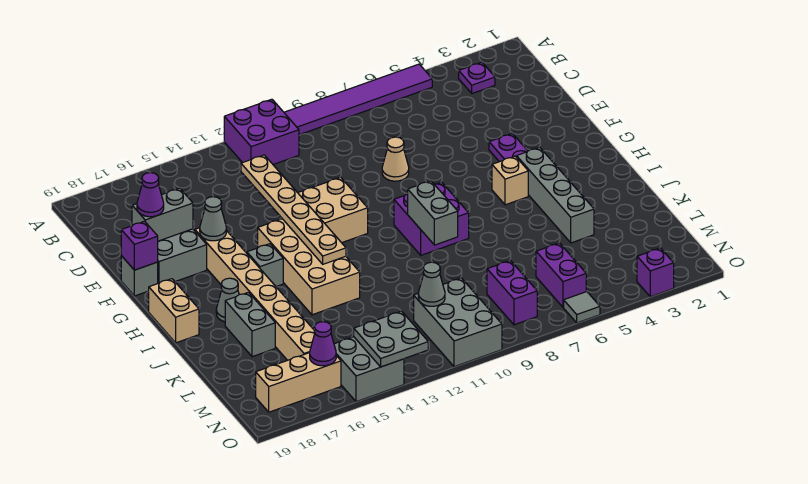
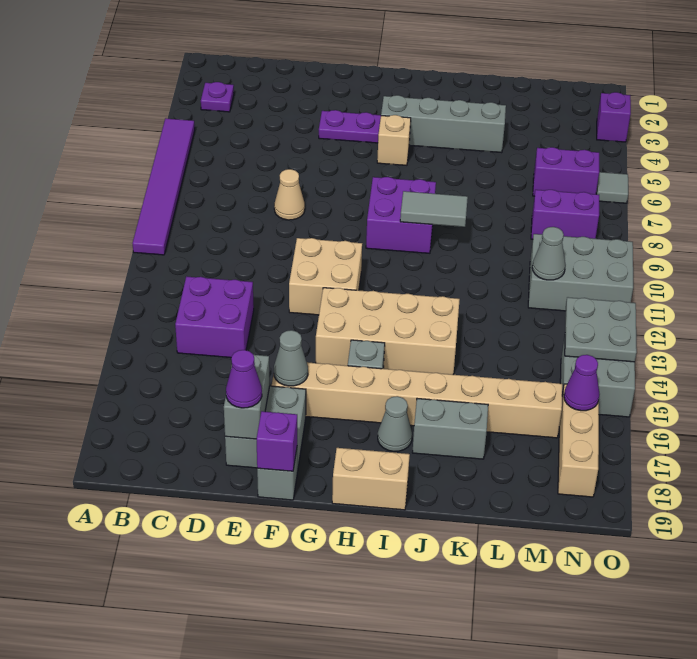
purple 2x2 brick [224,99,299,164] -> purple 2x2 brick moved to [175,276,254,358]
tan 1x6 plate [241,155,346,264] -> none
grey 1x2 brick [408,181,458,245] -> grey 1x2 tile [400,191,468,227]

